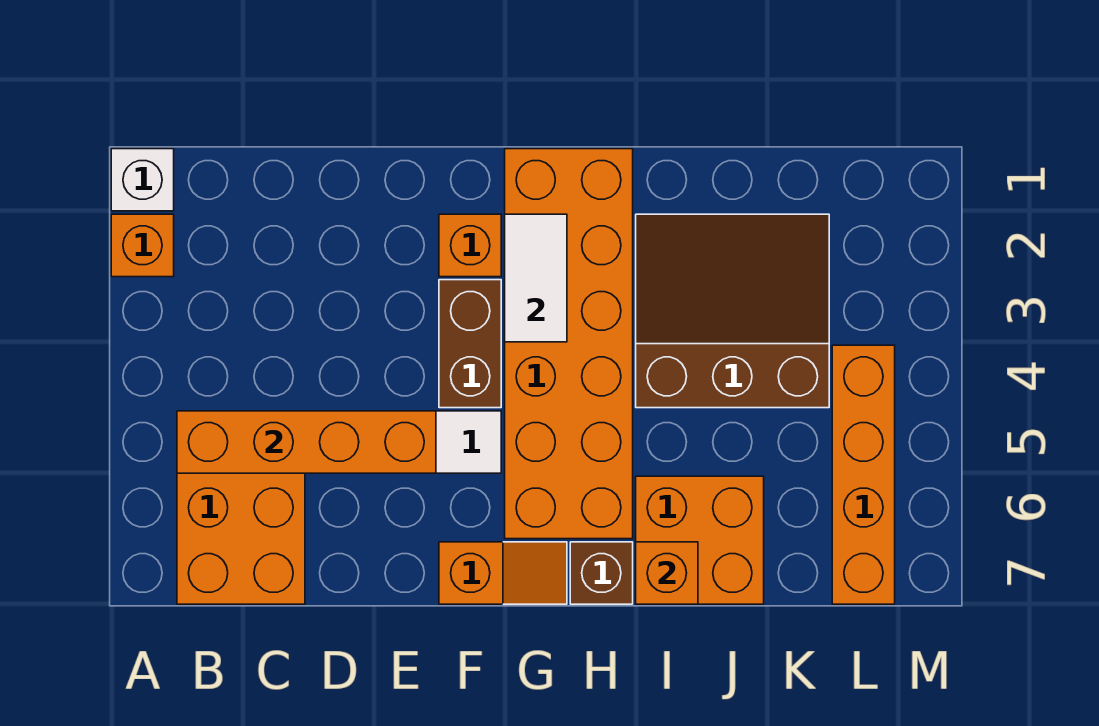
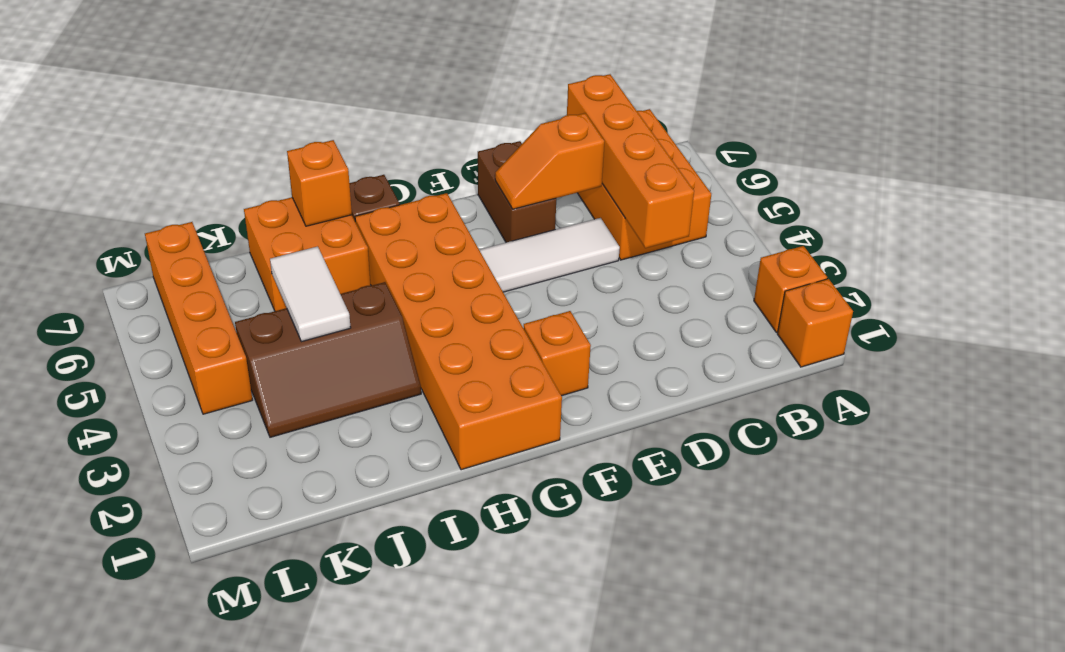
white 1x1 brick [111,149,174,211] -> orange 1x1 brick [778,279,853,367]
orange 1x4 brick [177,411,436,473] -> orange 1x4 brick turned to [567,74,694,248]
brown 1x2 brick [439,280,501,408] -> brown 1x2 brick moved to [478,141,556,242]
orange 1x2 slope [439,542,567,604] -> orange 1x2 slope moved to [495,113,605,209]
white 1x2 tile [505,214,567,342] -> white 1x2 tile moved to [270,246,351,342]
brown 3x3 slope [636,214,829,408] -> brown 2x3 slope [235,282,421,437]

